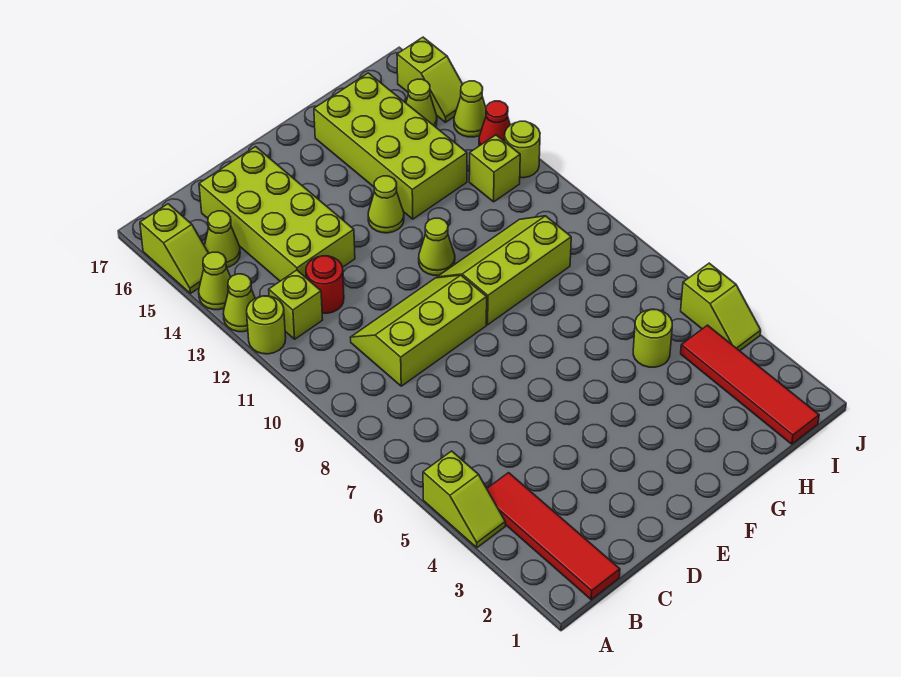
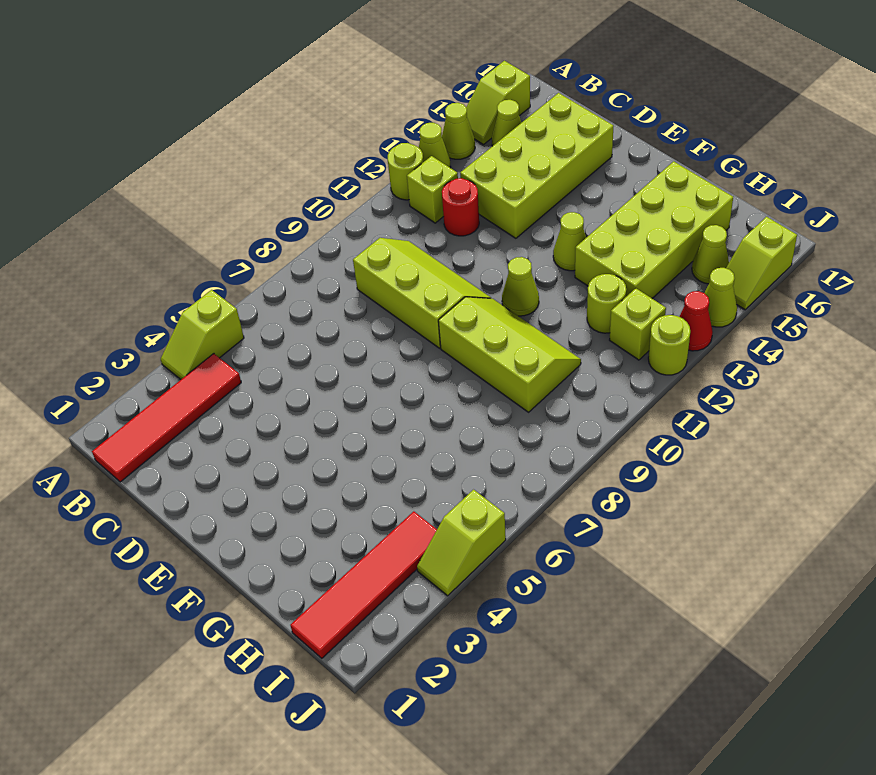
lime 1x1 round brick [633,309,672,367] -> lime 1x1 round brick moved to [587,274,626,333]

